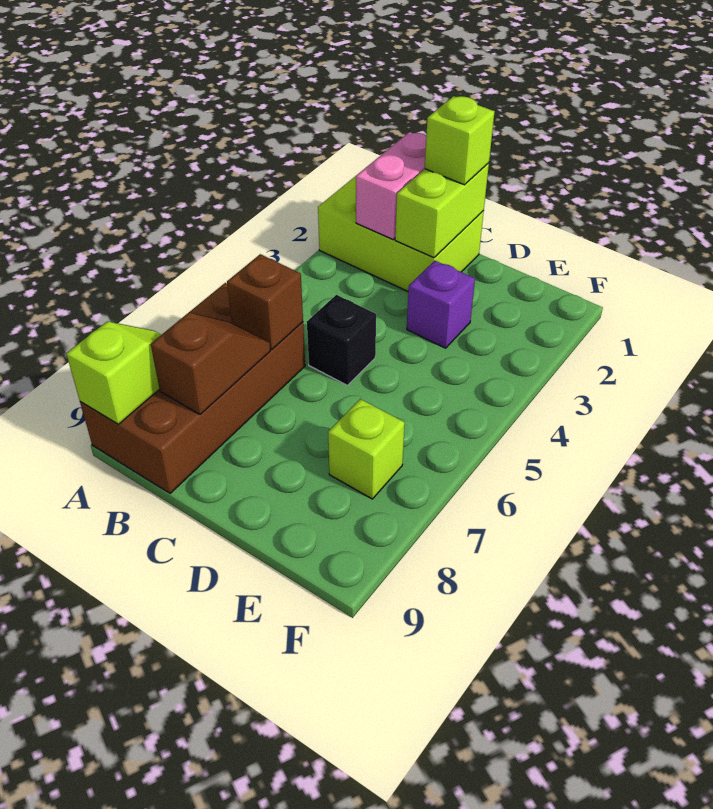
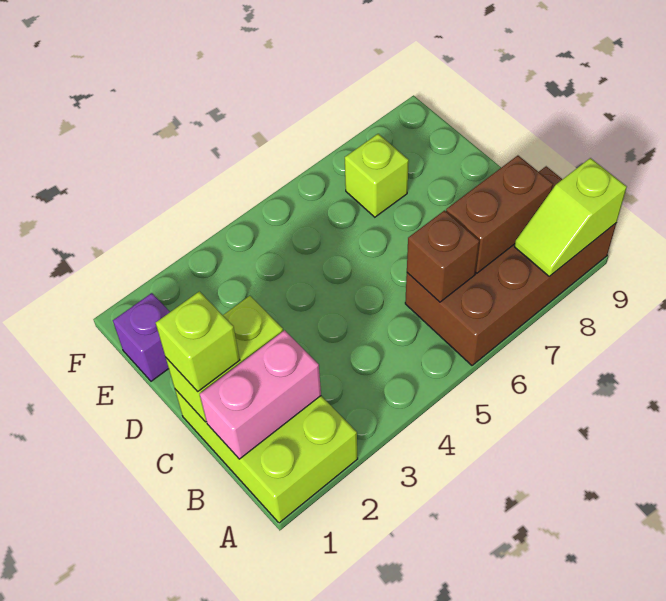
brown 1x2 slope [151,313,270,414] -> brown 1x2 brick [446,156,553,273]
black 1x1 brick [307,295,376,385] -> none
purple 1x1 brick [407,261,475,348] -> purple 1x1 brick moved to [113,293,170,381]

